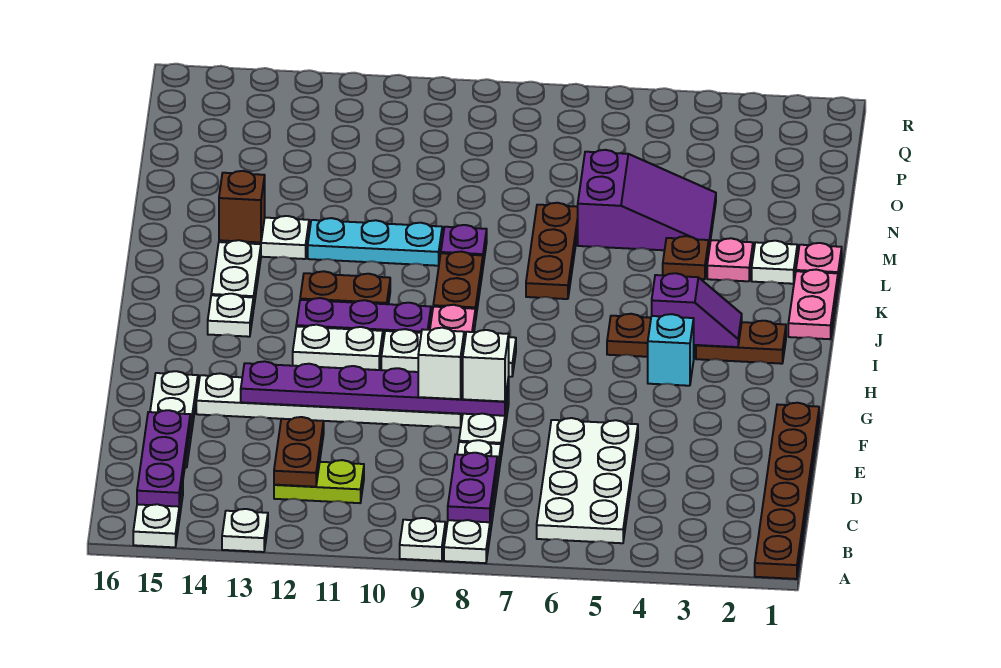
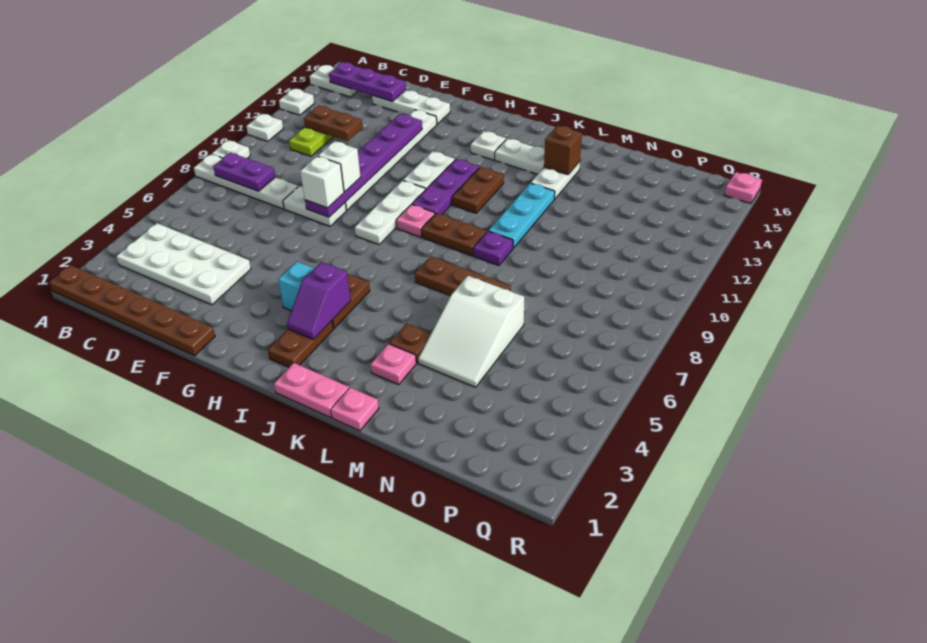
white 2x4 plate [537,418,638,543] -> white 2x4 plate moved to [116,223,251,305]
white 1x1 plate [752,241,797,284] -> white 1x1 plate moved to [246,114,283,141]
purple 2x3 slope [578,150,716,250] -> white 2x3 slope [418,276,524,387]
none -> pink 1x1 plate [725,172,762,204]

